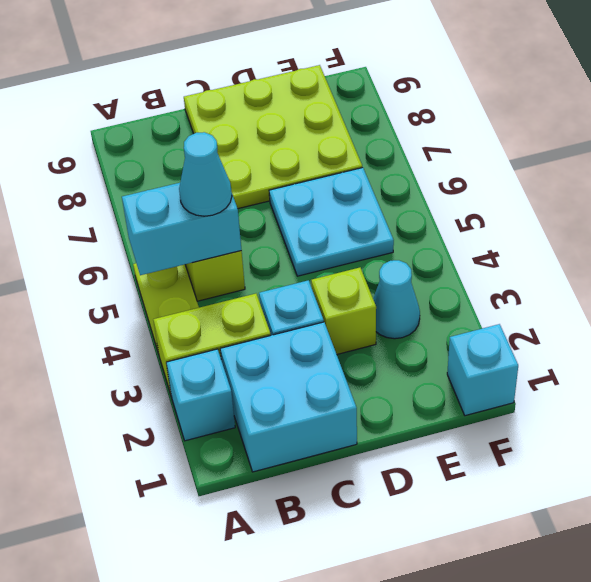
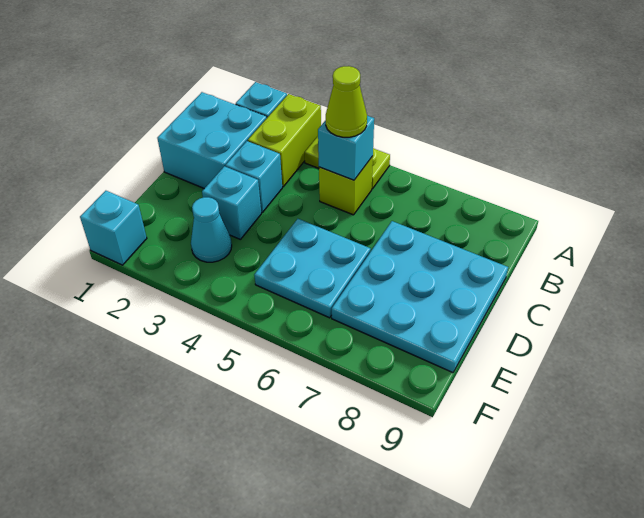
cyan 1x2 brick [122,183,241,275] -> cyan 1x1 brick [318,116,374,180]
cyan 1x1 cone [179,132,232,216] -> lime 1x1 cone [326,66,367,137]
lime 3x3 plate [184,65,362,209] -> cyan 3x3 plate [332,221,508,373]
lime 1x1 brick [311,268,376,354] -> cyan 1x1 brick [202,166,261,239]

